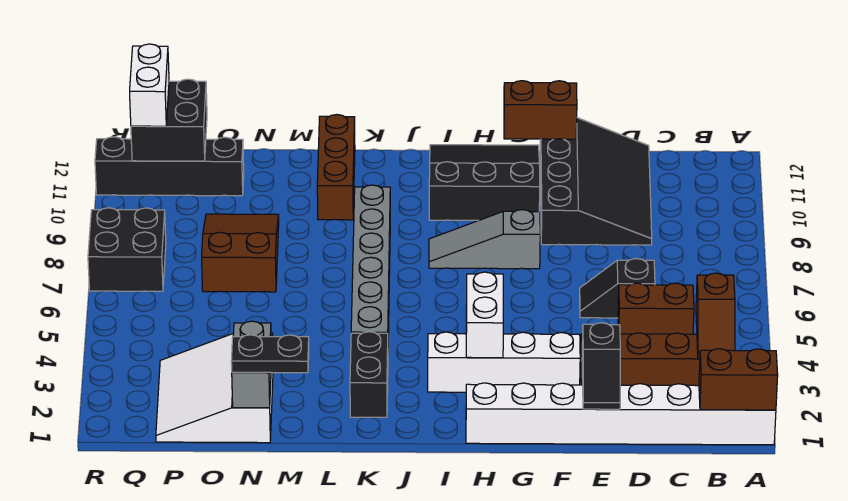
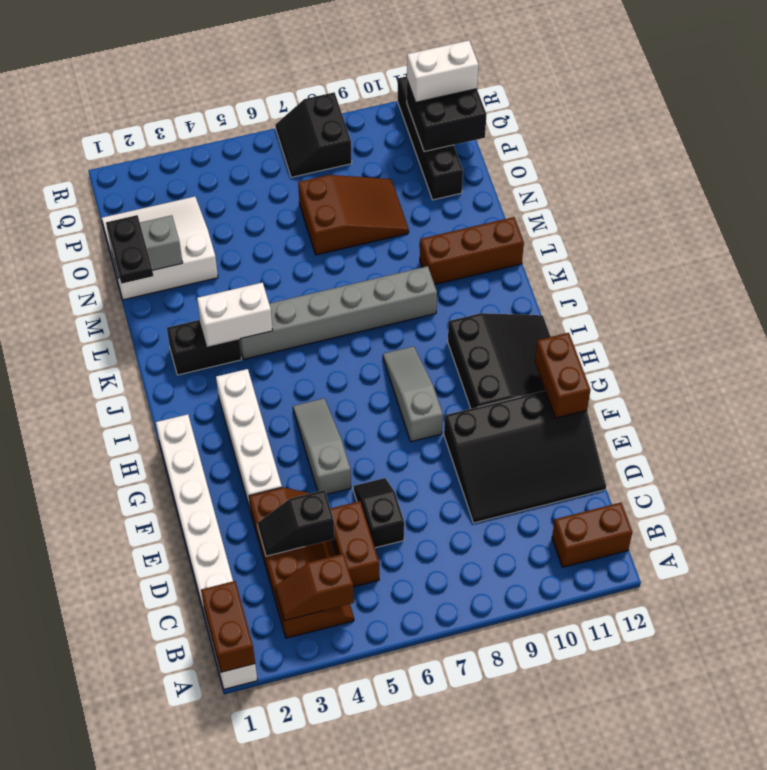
none -> brown 1x2 brick [552,503,632,567]
black 1x2 slope [582,323,620,409] -> black 1x2 slope moved to [257,490,335,556]
none -> grey 1x3 slope [293,398,351,494]
white 1x2 brick [466,272,503,358] -> white 1x2 brick moved to [197,283,273,346]
black 2x2 brick [88,208,166,291] -> black 2x2 slope [275,92,352,177]

